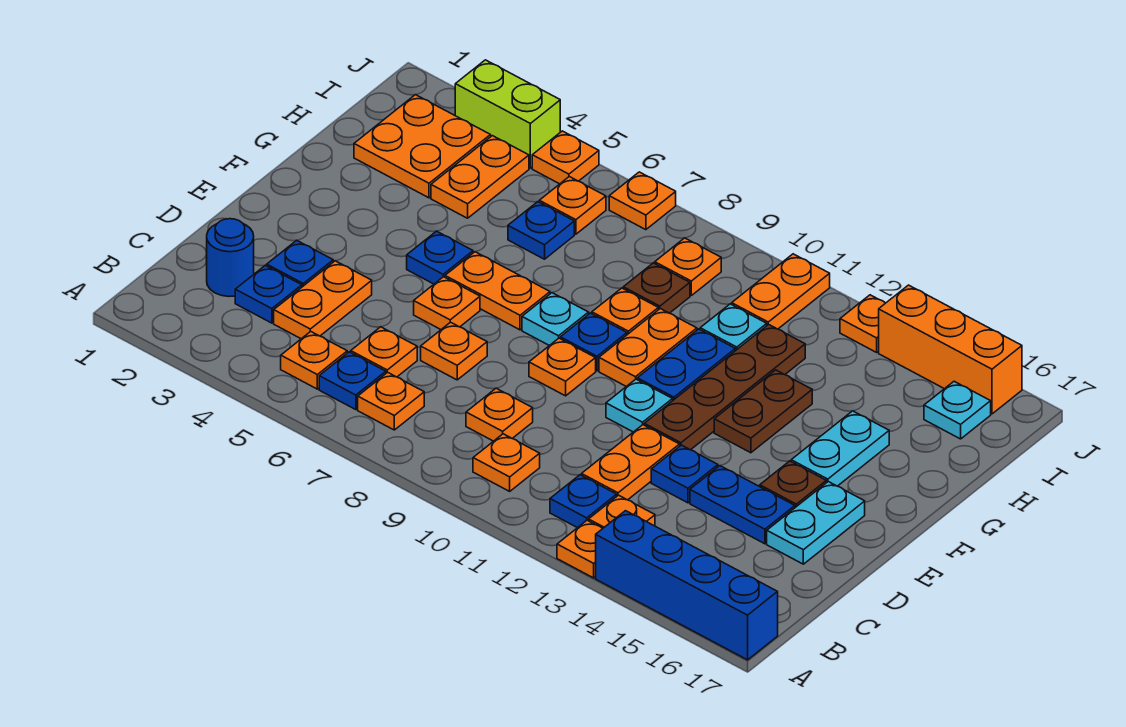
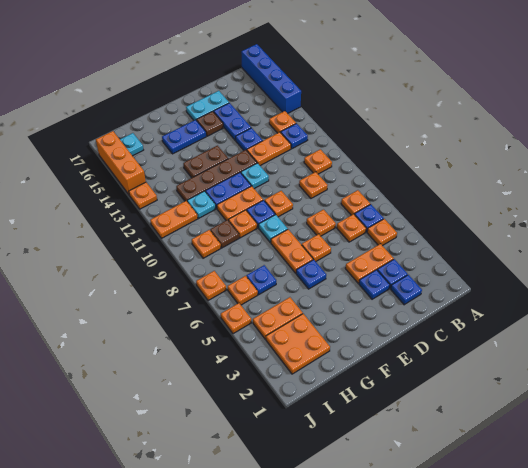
orange 1x1 plate [557,520,603,578] -> none
blue 1x1 round brick [207,219,254,296] -> blue 1x1 plate [391,275,422,305]
cyan 1x2 plate [791,411,889,486] -> blue 1x2 plate [162,120,206,154]
lime 1x2 brick [455,60,560,168] -> none

